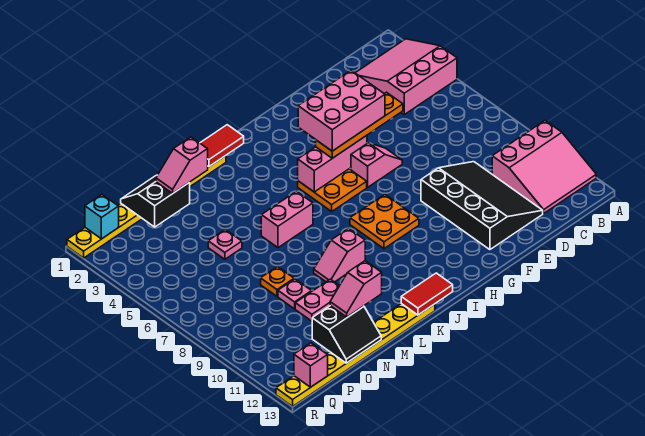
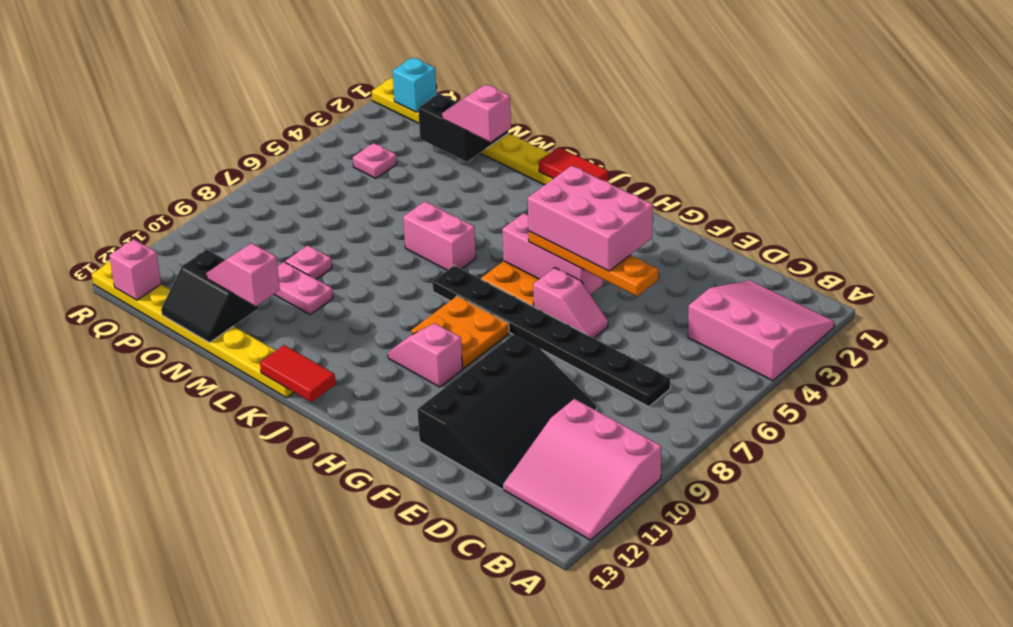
none -> black 1x8 plate [432,266,670,407]
pink 1x2 slope [314,228,365,282] -> pink 1x2 slope moved to [388,323,463,387]
pink 1x1 plate [208,229,242,259] -> pink 1x1 plate moved to [353,143,397,178]
orange 1x1 plate [261,267,294,296] -> none

